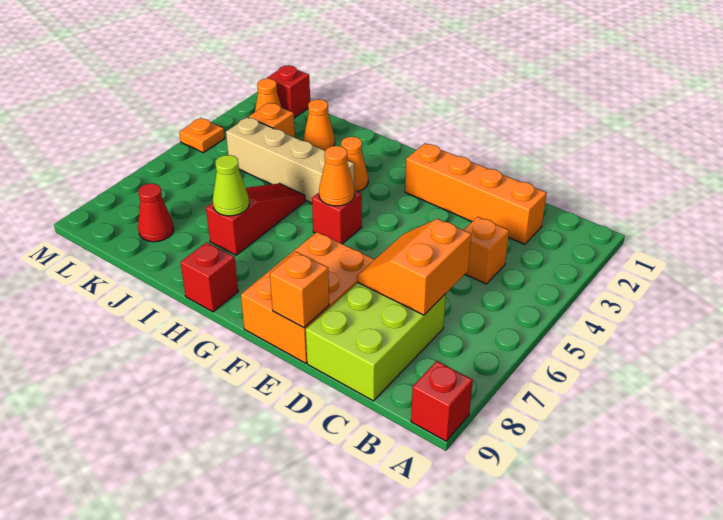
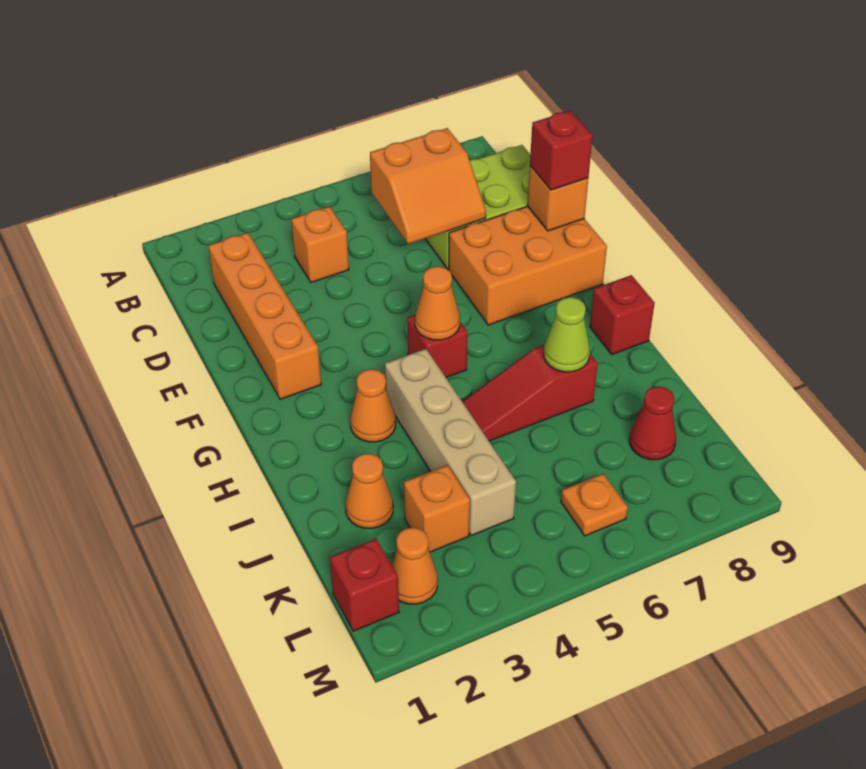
red 1x1 brick [411,361,473,441] -> red 1x1 brick moved to [530,111,593,190]
orange 1x1 plate [179,118,225,153] -> orange 1x1 plate moved to [561,474,628,536]

